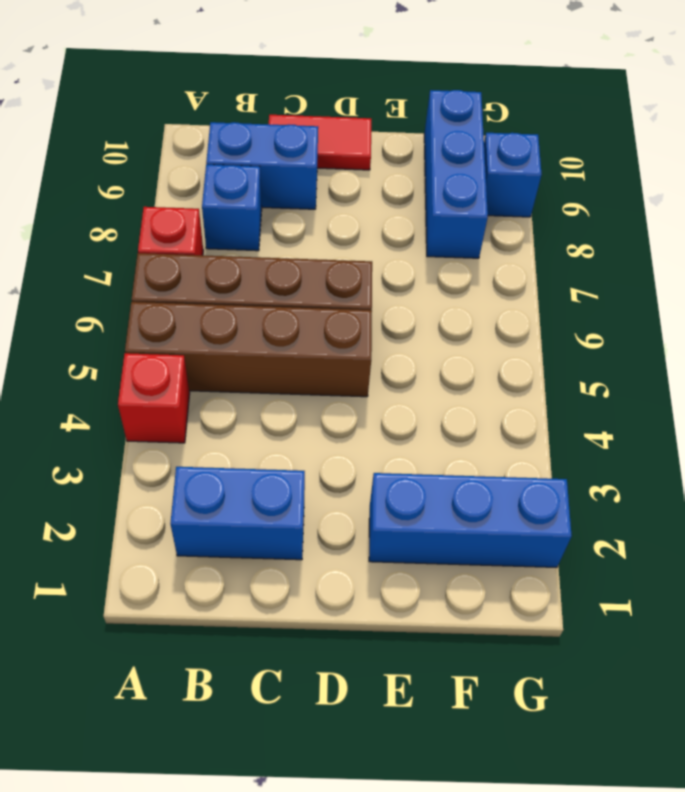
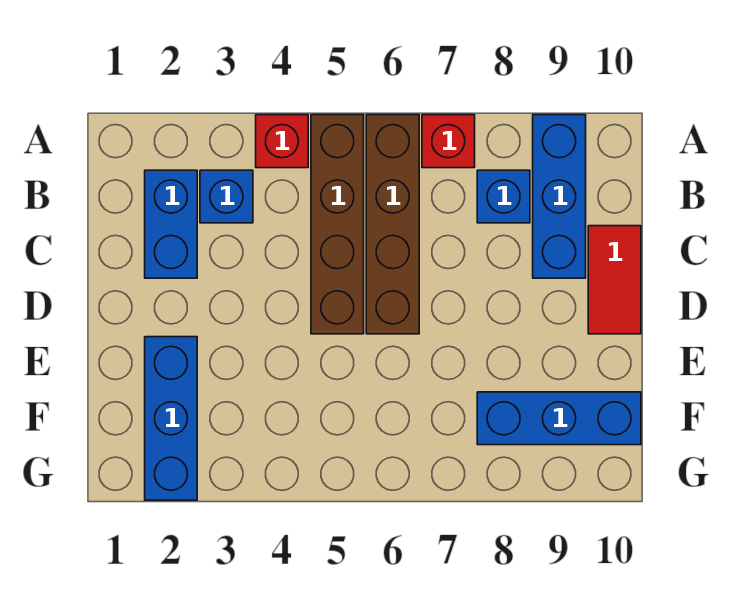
blue 1x2 brick [206,122,318,209] -> blue 1x3 brick [533,115,586,278]
blue 1x1 brick [484,133,542,217] -> blue 1x1 brick moved to [200,170,253,223]

